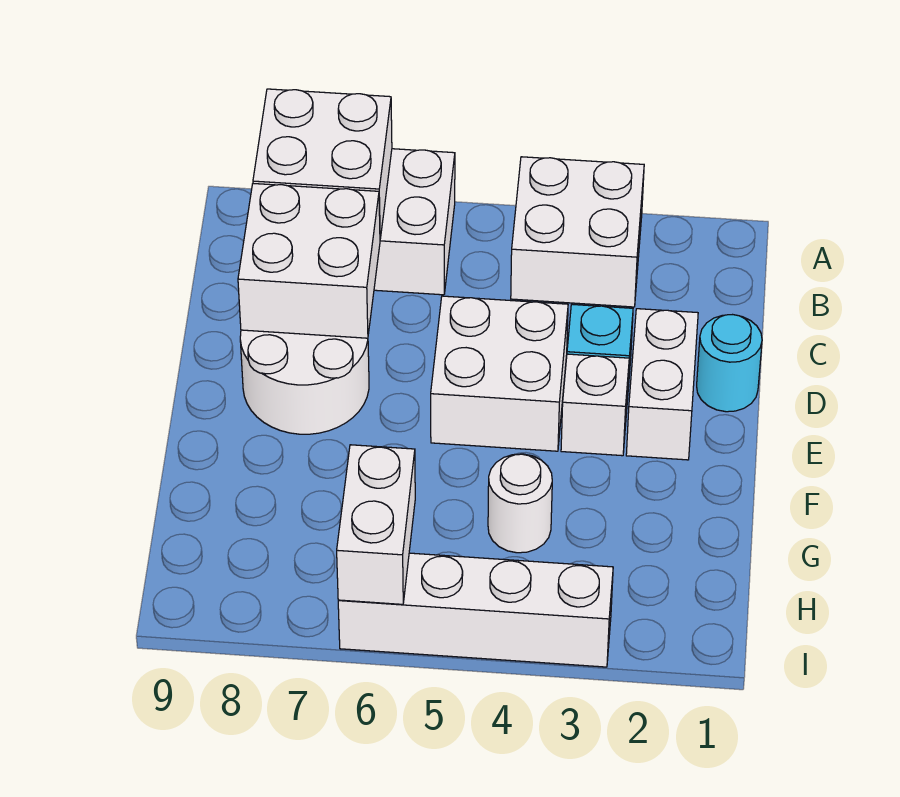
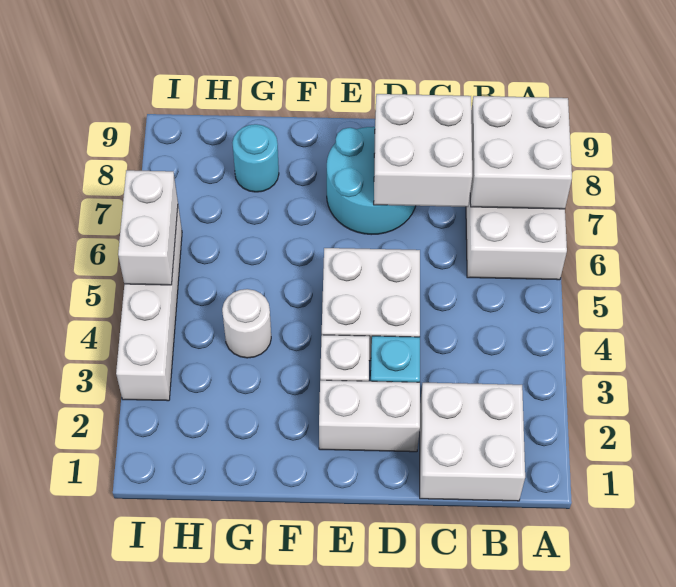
white 2x2 brick [511,157,644,307] -> white 2x2 brick moved to [420,383,525,501]
cyan 1x1 round brick [697,315,762,412] -> cyan 1x1 round brick moved to [232,124,279,192]
white 2x2 round brick [240,330,369,434] -> cyan 2x2 round brick [327,127,416,235]
white 1x2 brick [337,445,415,604] -> white 1x2 brick turned to [118,170,178,285]

